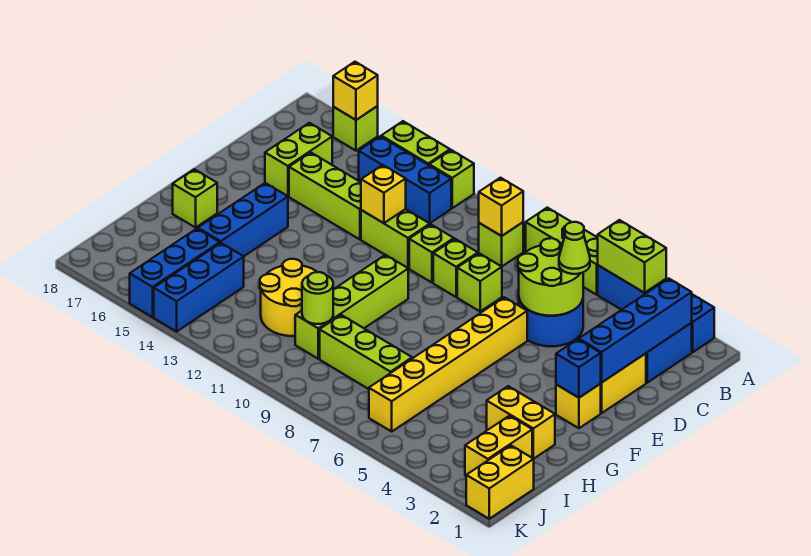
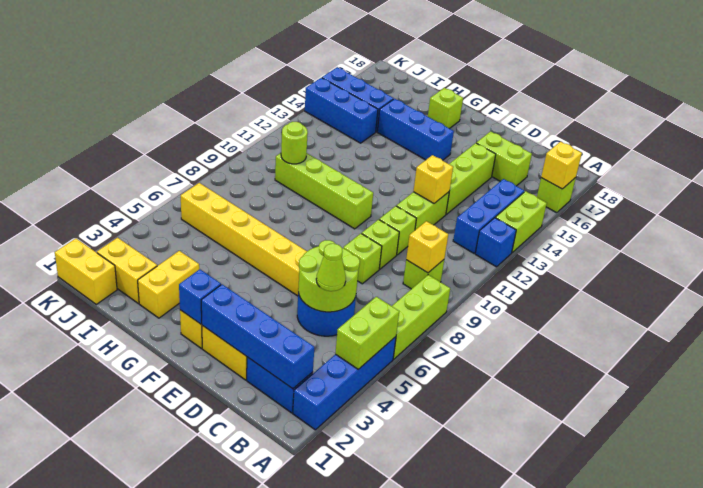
lime 1x1 brick [429,150,474,208] -> blue 1x1 brick [475,218,516,267]
yellow 2x2 round brick [260,259,317,336] -> none
lime 1x3 brick [320,315,412,389] -> none

